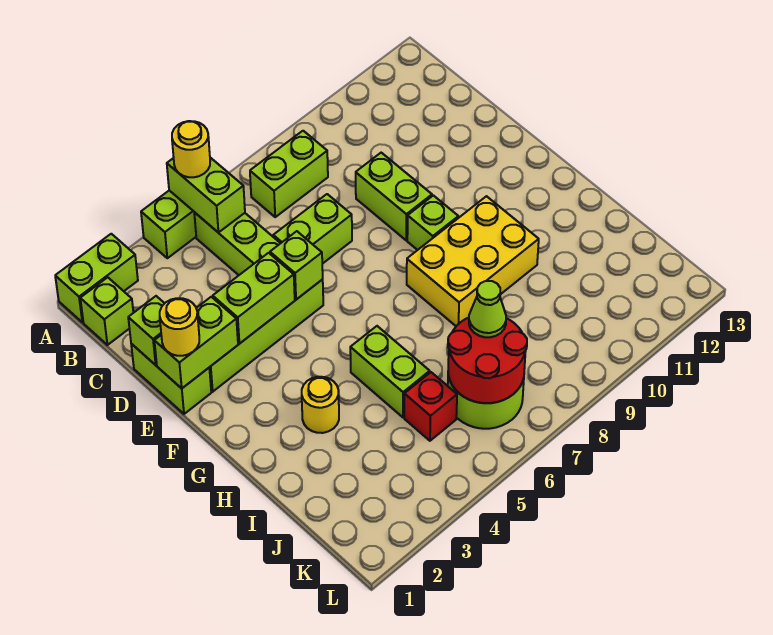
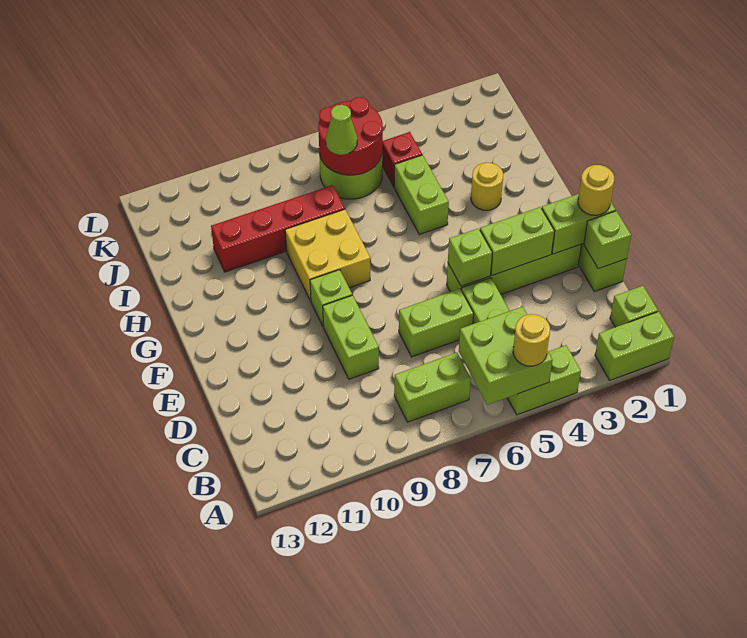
lime 1x2 brick [167,158,245,232] -> lime 2x2 brick [459,307,553,405]
yellow 2x3 brick [407,196,539,326] -> yellow 2x2 brick [285,209,370,301]
none -> red 1x4 brick [211,185,345,272]

